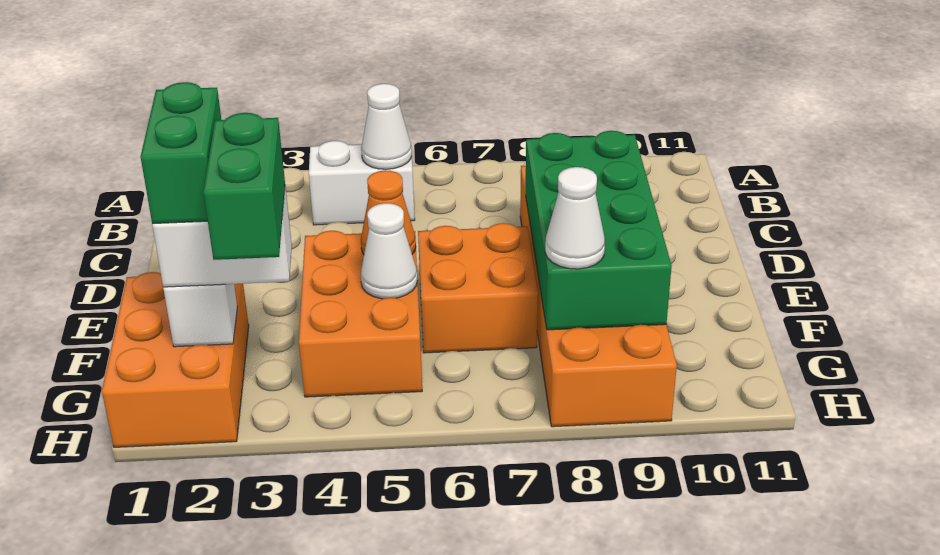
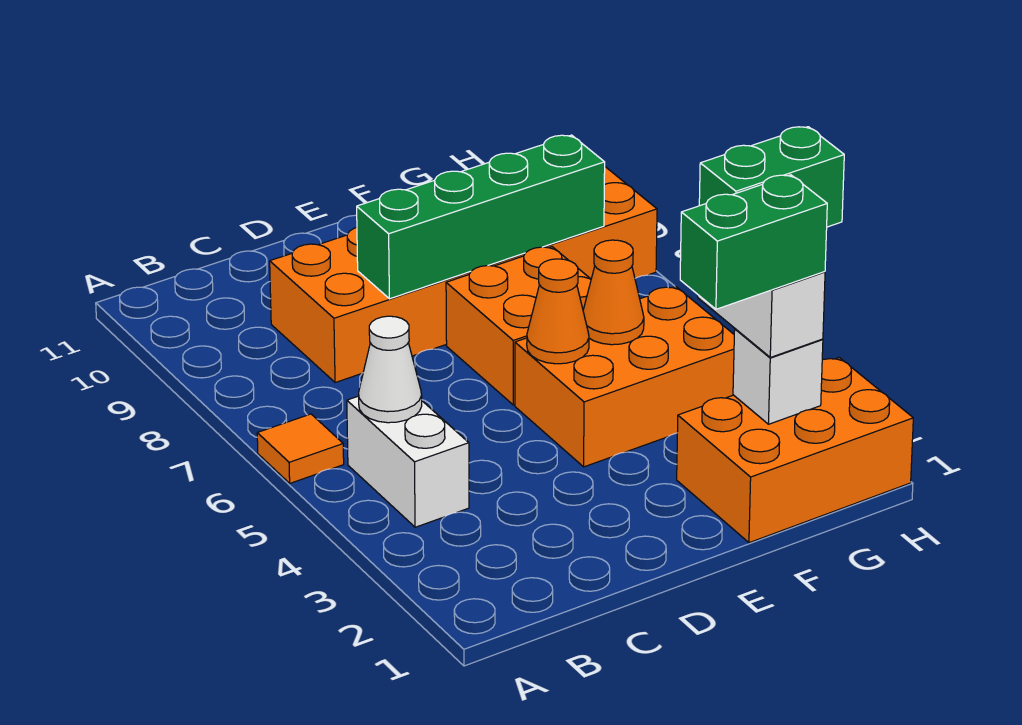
none -> orange 1x1 tile [257,414,344,483]
green 2x4 brick [526,131,672,330] -> green 1x4 brick [357,135,605,299]
white 1x1 cone [361,203,418,299] -> orange 1x1 cone [583,240,644,345]
white 1x1 cone [545,167,605,269] -> none

